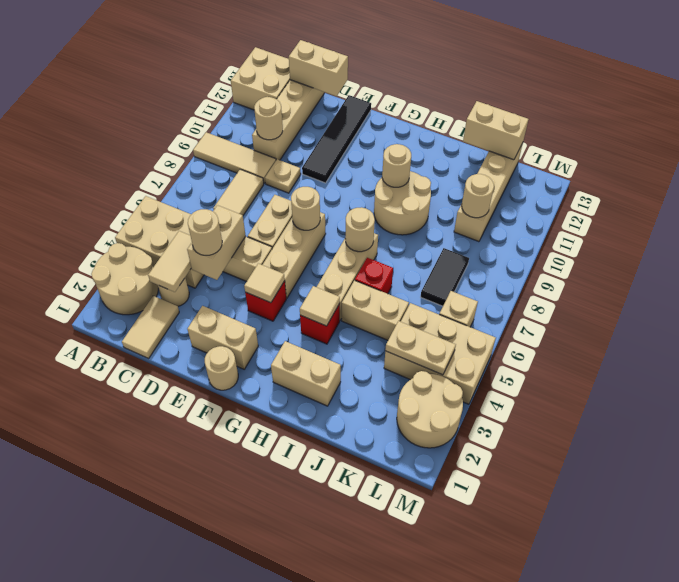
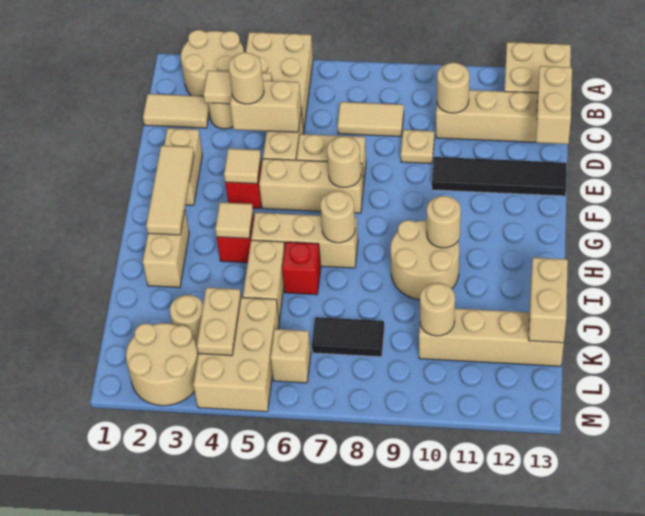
tan 1x3 tile [193,132,276,183] -> tan 1x3 tile moved to [146,146,194,235]
tan 1x1 round brick [205,346,238,390] -> tan 1x1 round brick moved to [170,295,203,345]

